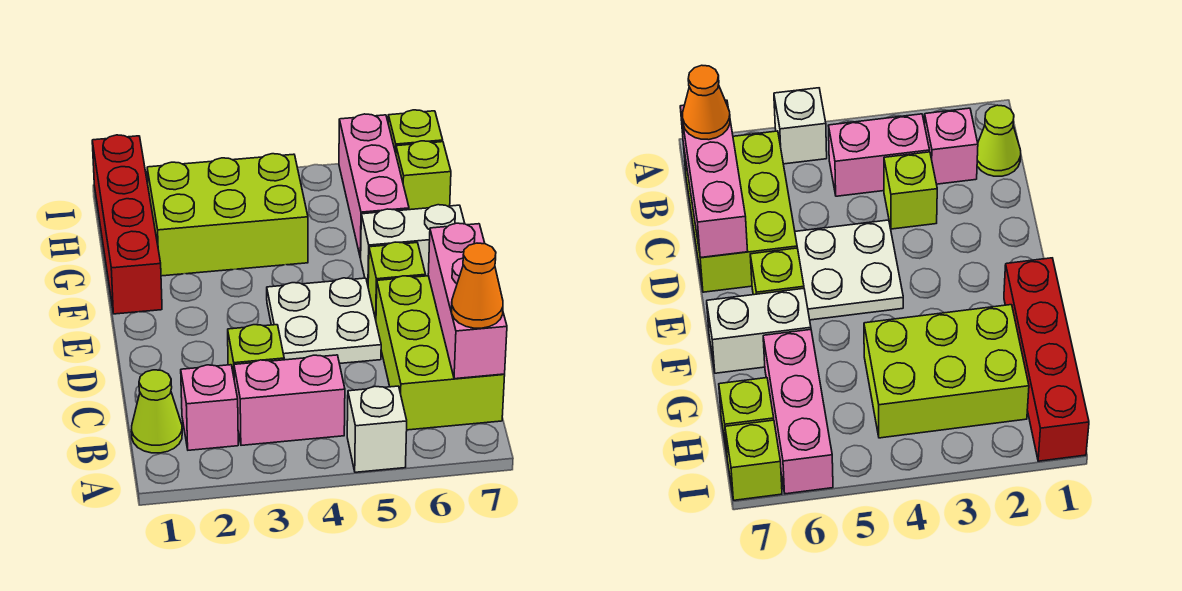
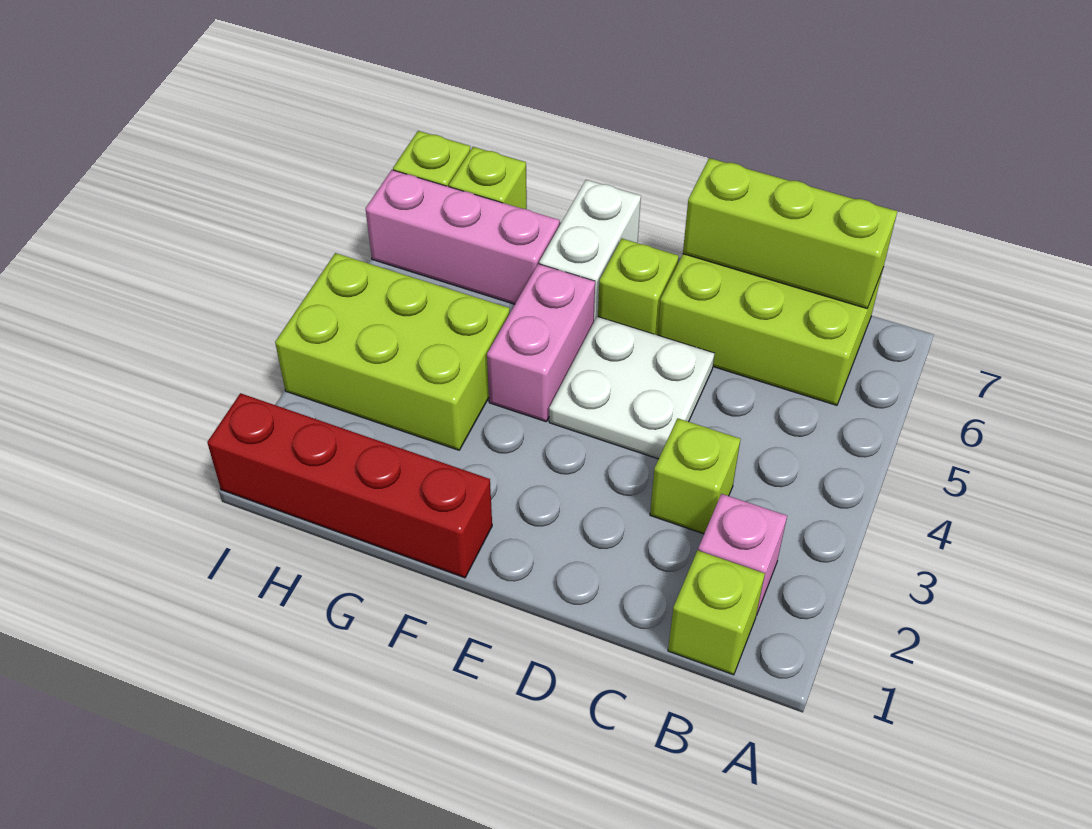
white 1x1 brick [347,386,407,472] -> none
lime 1x1 cone [131,370,182,453] -> lime 1x1 brick [668,550,765,675]
pink 1x2 brick [234,355,345,445] -> pink 1x2 brick moved to [487,264,595,422]
pink 1x3 brick [428,223,507,379] -> lime 1x3 brick [683,158,897,308]
orange 1x1 cone [452,243,503,328] -> none
lime 2x3 brick [147,154,308,276] -> lime 2x3 brick turned to [275,253,510,450]

